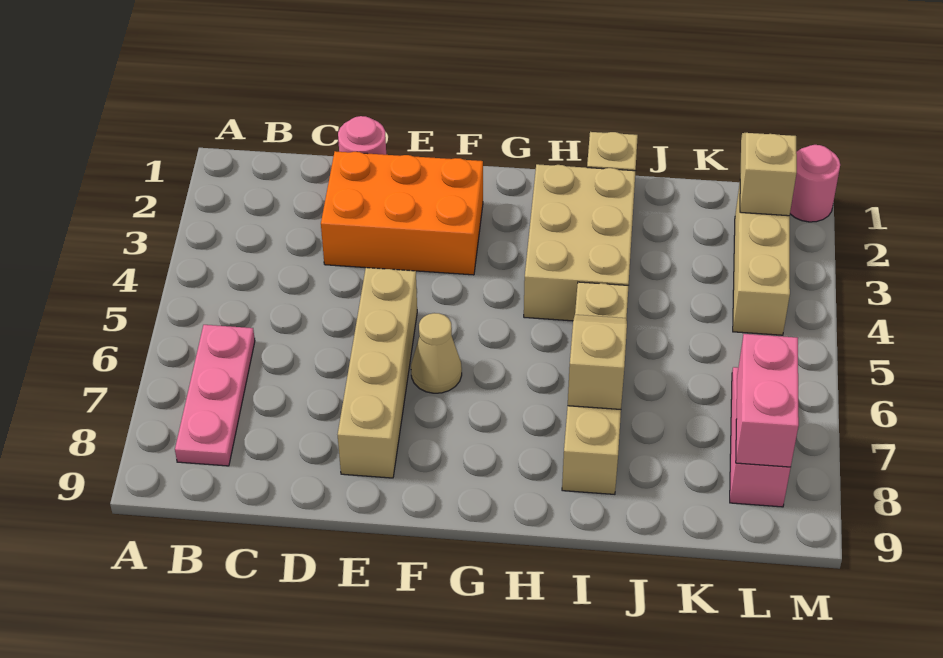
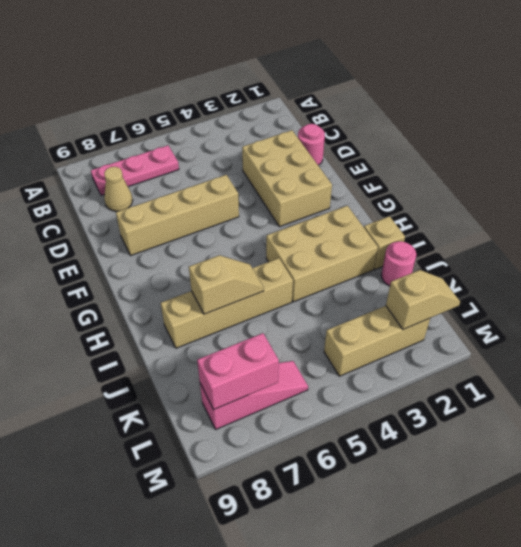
orange 2x3 brick [321,151,483,275] -> tan 2x3 brick [242,130,332,227]
tan 1x1 cone [411,313,462,393] -> tan 1x1 cone moved to [104,167,133,211]
pink 1x1 round brick [790,145,840,222] -> pink 1x1 round brick moved to [381,241,416,286]

